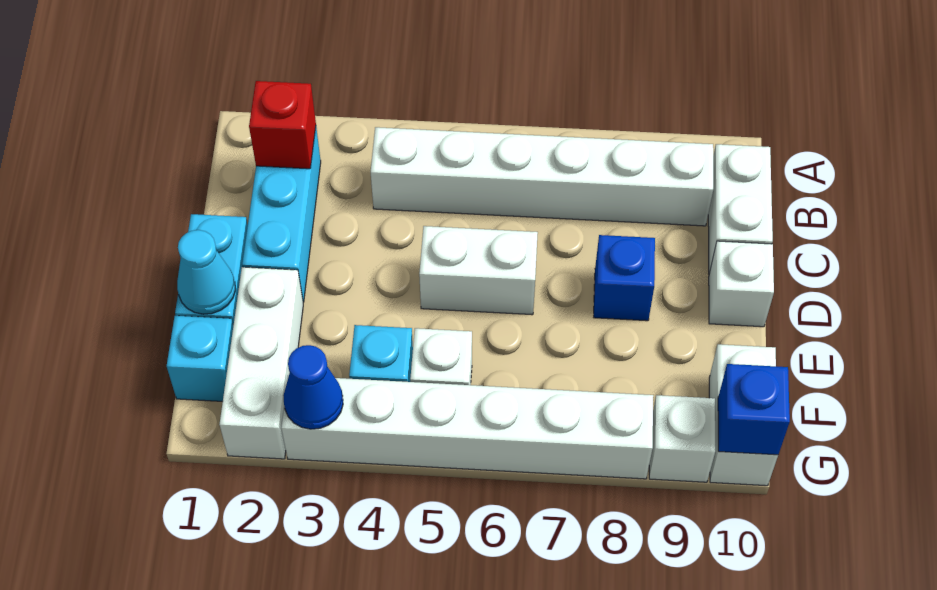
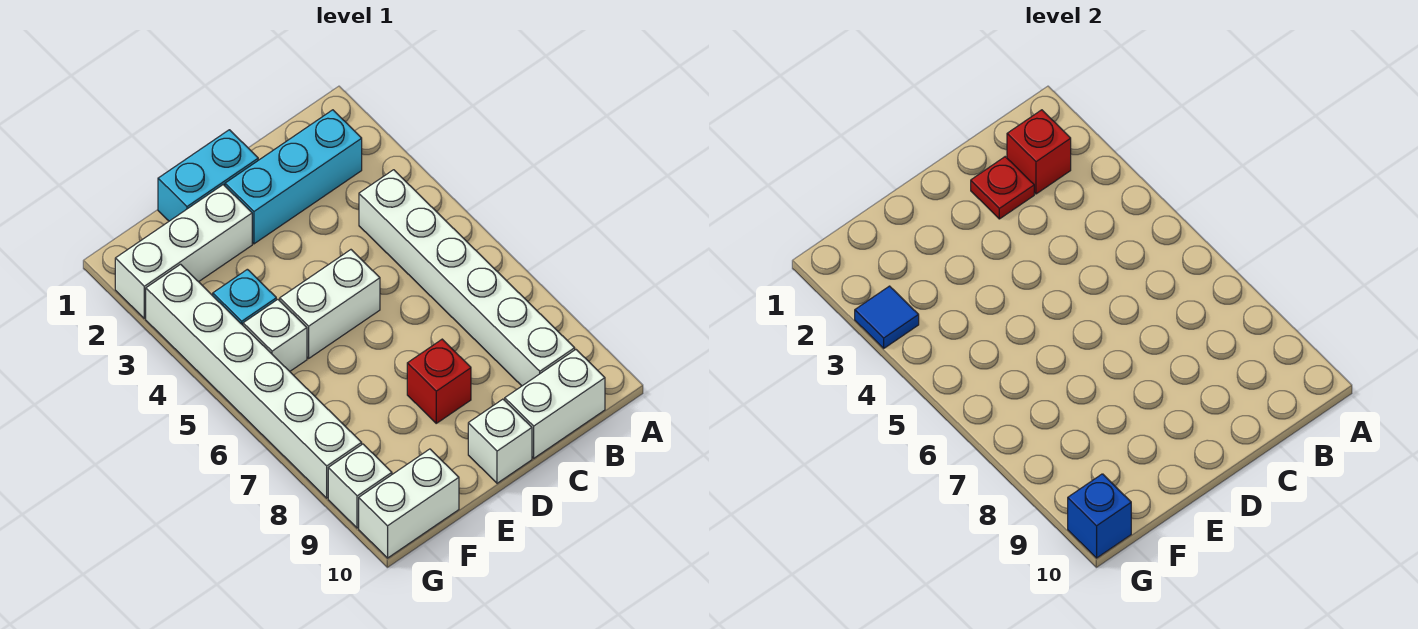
none -> red 1x1 plate [971,157,1034,219]
white 1x2 brick [419,226,538,315] -> white 1x2 brick turned to [280,250,380,358]
blue 1x1 brick [594,235,655,321] -> red 1x1 brick [407,339,471,423]
cyan 1x1 cone [177,230,235,314] -> none
cyan 1x1 brick [167,316,233,401] -> none
blue 1x1 cone [283,345,343,429] -> blue 1x1 tile [855,286,919,348]

